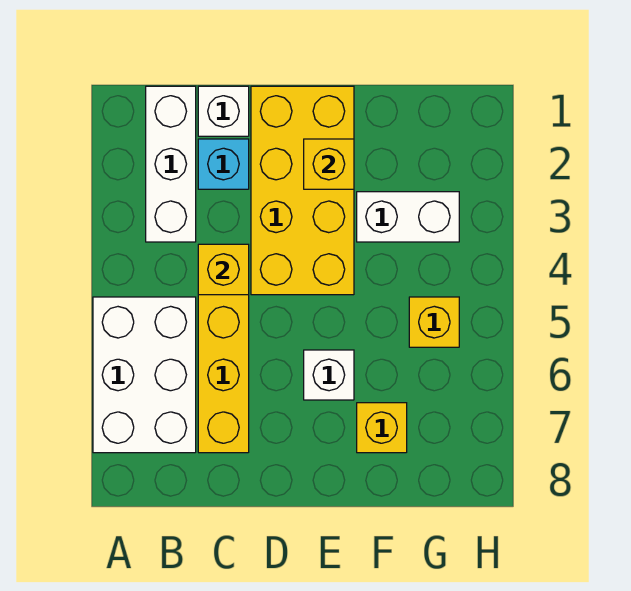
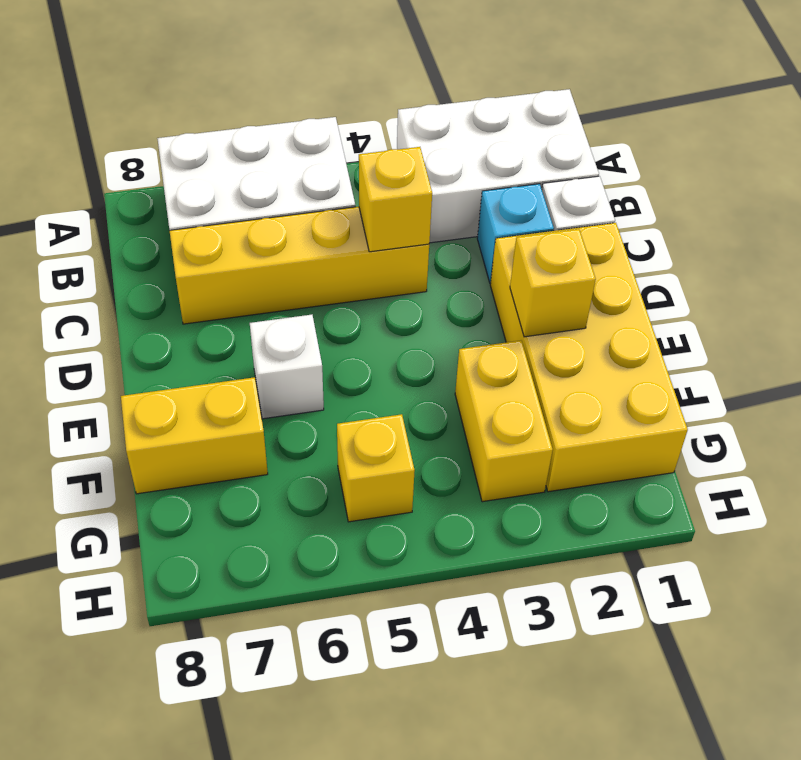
white 1x3 brick [146,86,196,242] -> white 2x3 brick [397,89,599,243]
yellow 2x4 brick [251,86,354,295] -> yellow 2x4 brick turned to [490,223,688,492]
white 1x2 brick [357,192,459,242] -> yellow 1x2 brick [455,341,553,502]
yellow 1x1 brick [357,403,407,453] -> yellow 1x2 brick [121,377,268,494]

